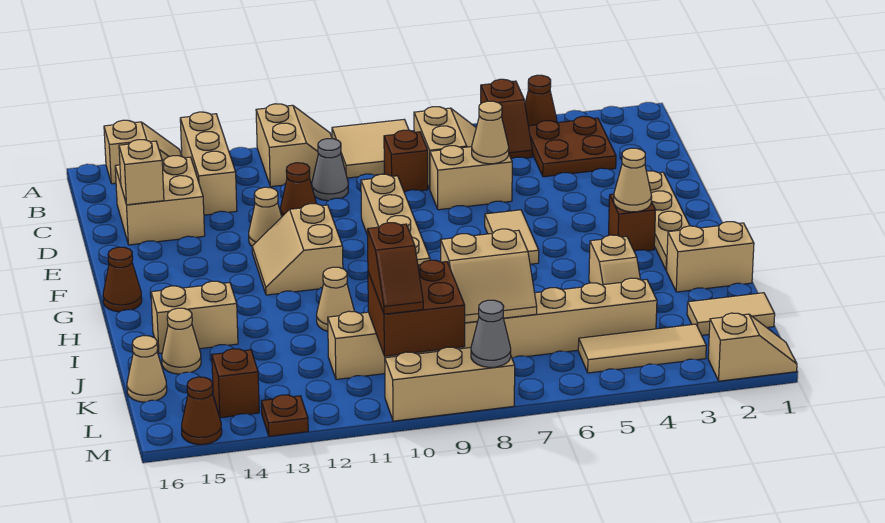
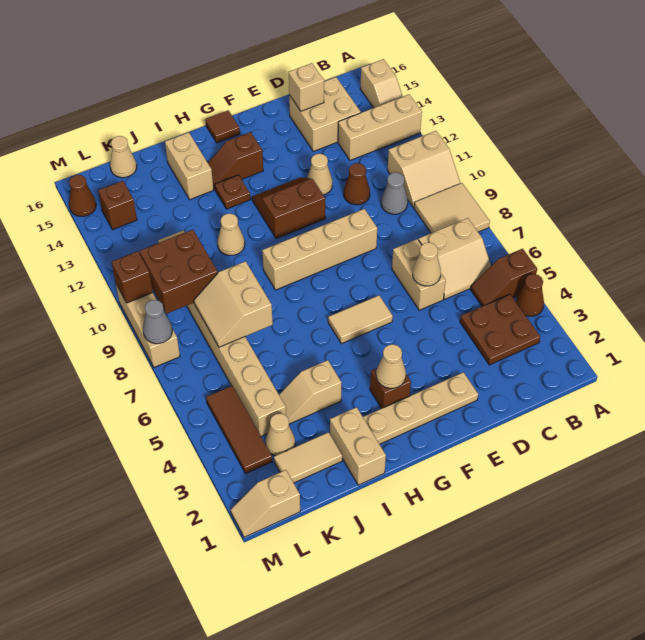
brown 1x1 brick [384,130,428,192] -> brown 1x1 brick moved to [112,251,153,303]
tan 2x2 slope [252,204,343,295] -> brown 2x2 slope [252,177,325,239]
brown 1x1 cone [103,247,142,312] -> brown 1x1 tile [205,110,240,143]
tan 1x1 cone [162,308,201,374] -> tan 1x1 cone moved to [266,414,295,456]
tan 1x2 tile [687,293,775,335] -> tan 1x2 tile turned to [274,432,342,483]
brown 1x2 slope [367,223,423,314] -> brown 1x2 slope moved to [208,132,263,189]
tan 1x3 tile [578,324,706,373] -> brown 1x3 tile [206,386,272,474]
tan 1x2 slope [708,313,797,381] -> tan 1x2 slope turned to [231,470,300,537]
brown 1x1 plate [261,395,308,436] -> brown 1x1 plate moved to [215,175,250,209]

